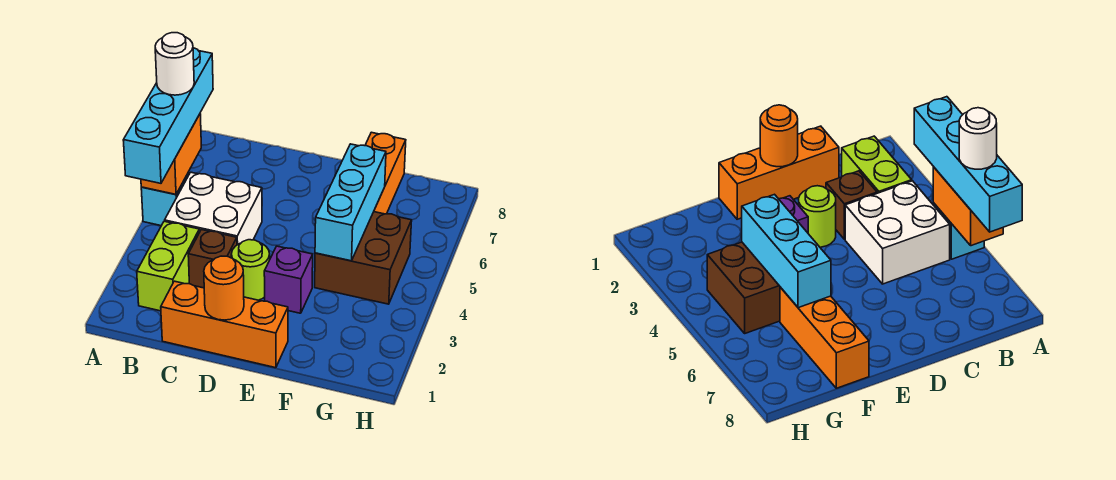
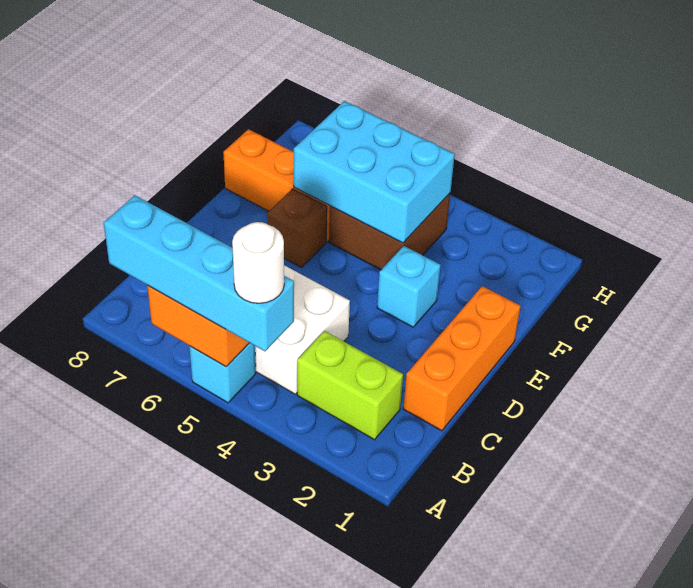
white 1x1 round brick [155,33,194,95] -> white 1x1 round brick moved to [232,222,284,303]
brown 1x1 brick [188,230,237,288] -> brown 1x1 brick moved to [267,189,327,268]
orange 1x1 round brick [204,256,244,320] -> none
lime 1x1 round brick [231,240,270,300] -> none
purple 1x1 brick [264,246,313,313] -> cyan 1x1 brick [377,246,441,327]
cyan 1x3 brick [315,144,386,261] -> cyan 2x3 brick [294,101,455,243]

